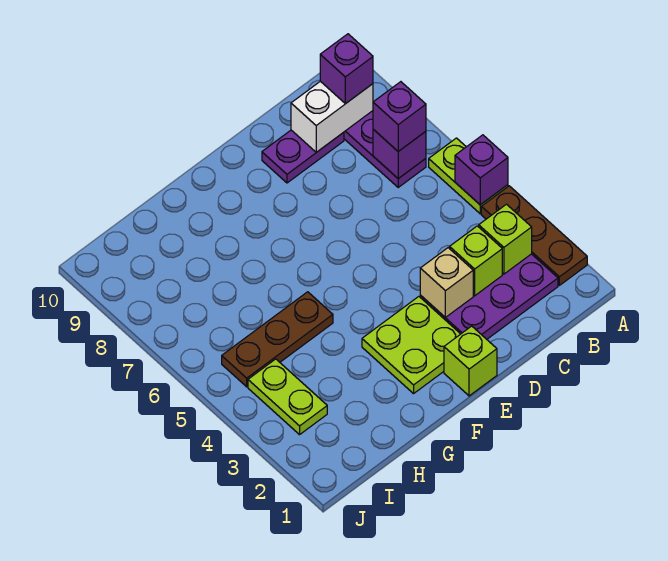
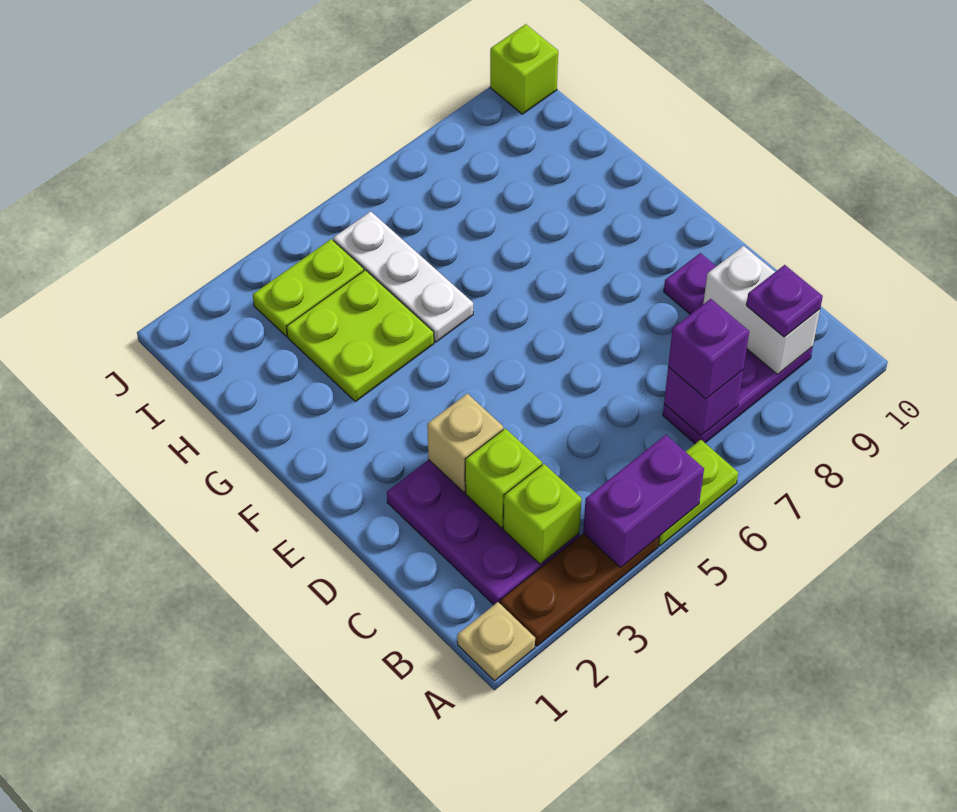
none -> tan 1x1 plate [457,602,535,681]
purple 1x1 brick [455,135,508,205] -> purple 1x2 brick [583,435,704,567]
purple 1x1 brick [320,34,373,104] -> purple 1x1 plate [746,265,823,337]
lime 1x1 brick [444,326,497,396] -> lime 1x1 brick moved to [490,24,558,114]
lime 2x2 plate [362,297,460,394] -> lime 2x2 plate moved to [287,270,434,402]
brown 1x3 plate [222,292,333,387] -> white 1x3 plate [333,211,473,342]

